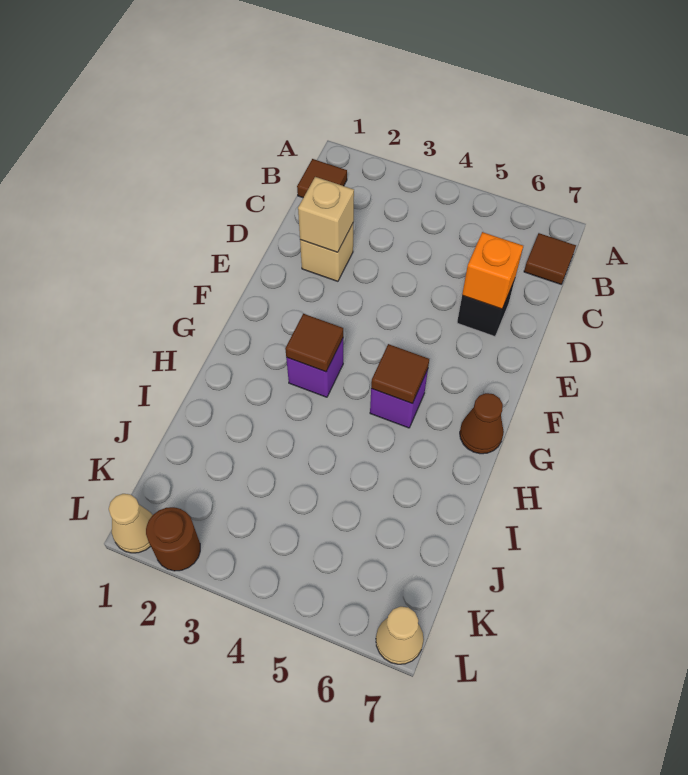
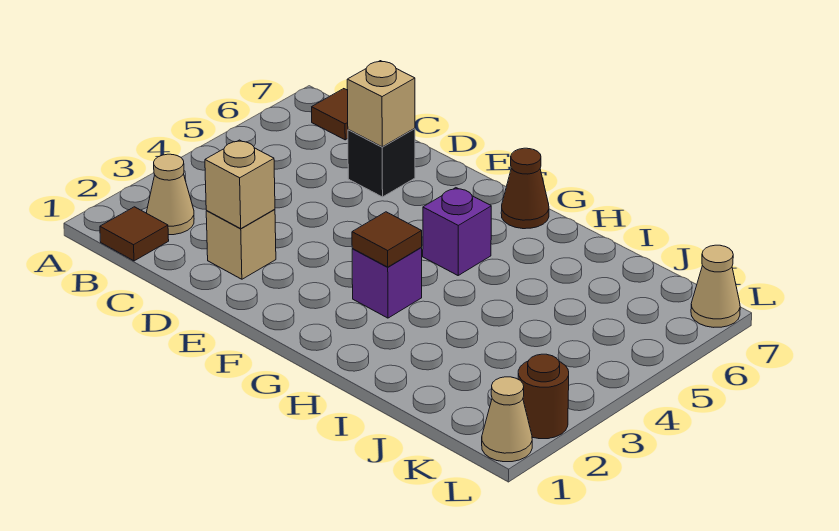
none -> tan 1x1 cone [147,154,194,235]
orange 1x1 brick [462,232,523,309] -> tan 1x1 brick [347,61,415,147]
brown 1x1 tile [371,344,429,404] -> none

